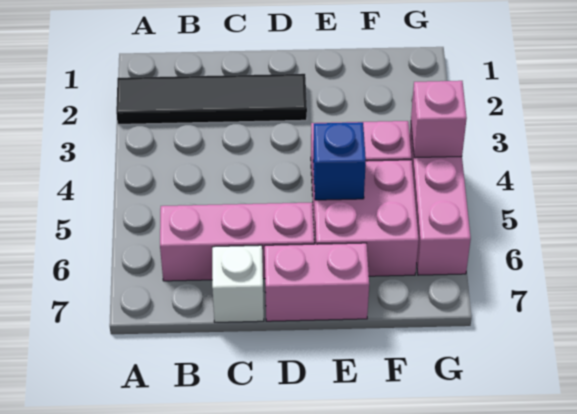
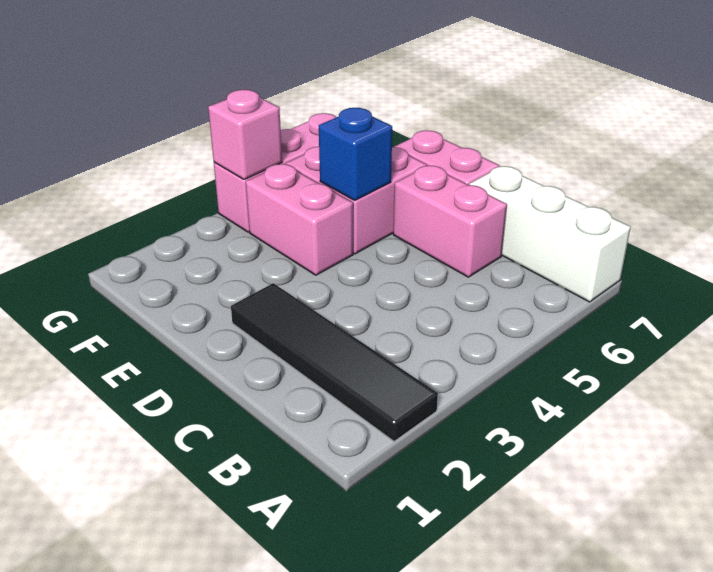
pink 1x3 brick [160,202,314,281] -> pink 1x2 brick [393,166,507,277]
white 1x1 brick [212,245,264,322] -> white 1x3 brick [469,166,631,302]

